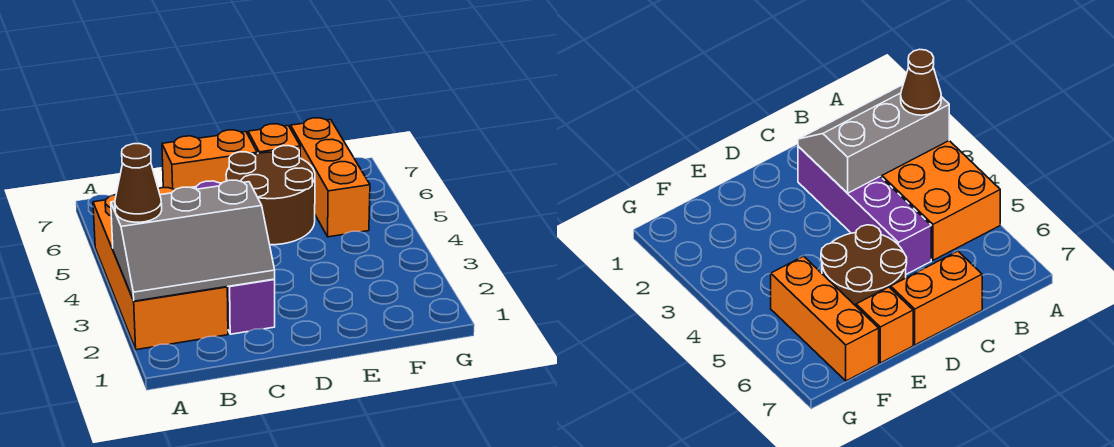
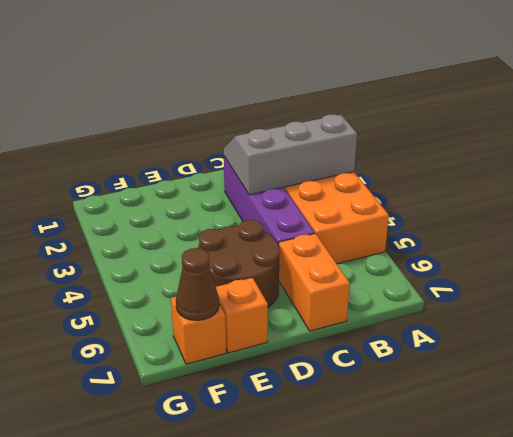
brown 1x1 cone [115,144,162,222] -> brown 1x1 cone moved to [176,248,219,320]
orange 1x2 brick [162,130,257,190] -> orange 1x2 brick turned to [279,234,350,331]
orange 1x3 brick [291,118,370,237] -> orange 1x1 brick [171,297,226,364]

